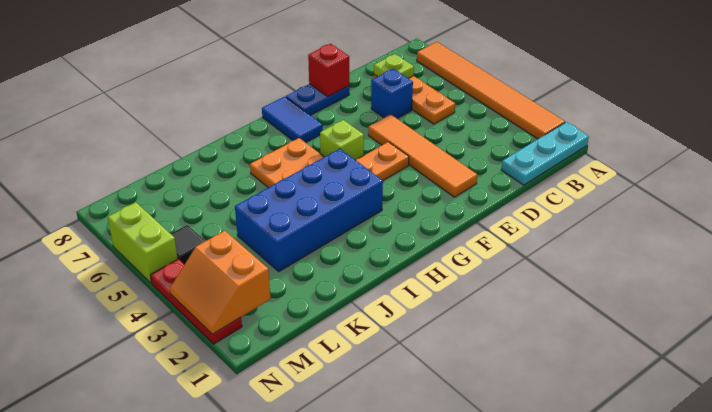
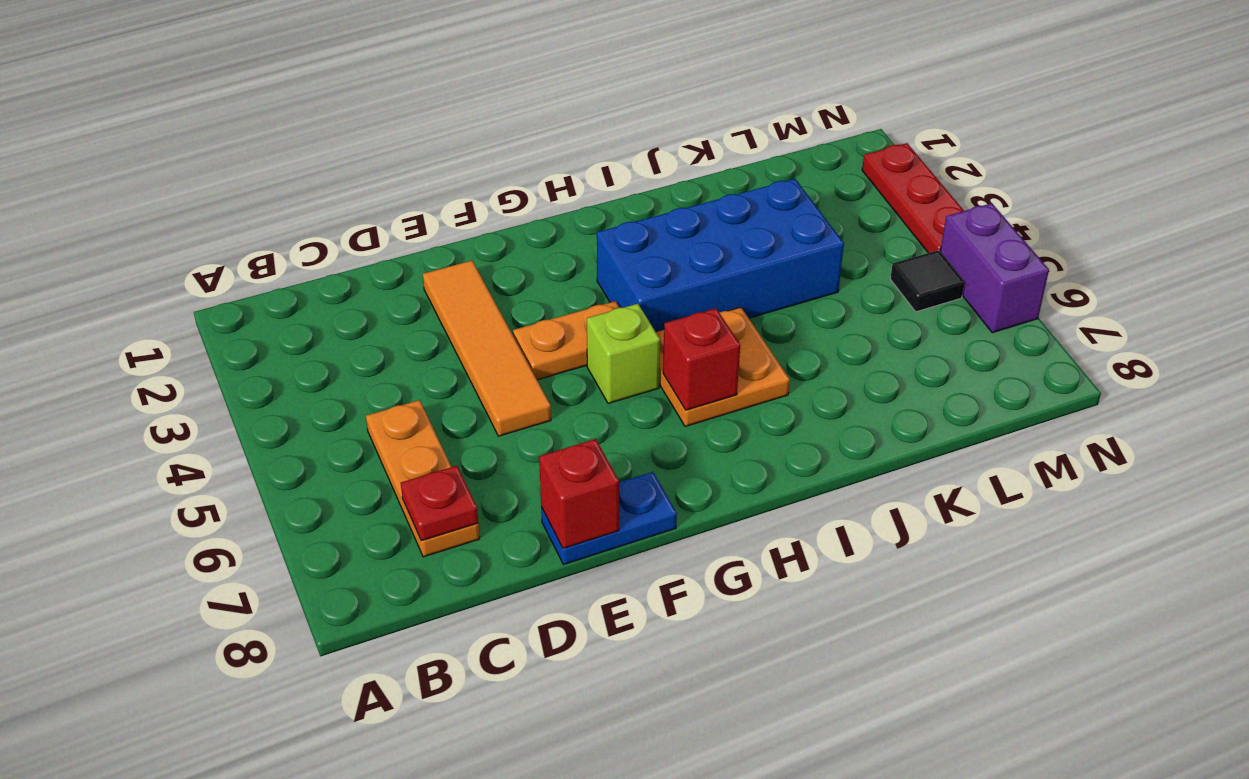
cyan 1x3 plate [501,122,589,185] -> none
orange 1x6 tile [417,42,565,139] -> none
lime 1x1 plate [374,54,414,78] -> red 1x1 plate [401,466,478,541]
blue 1x1 brick [371,69,413,119] -> none
blue 1x2 tile [262,97,323,143] -> none
none -> red 1x1 brick [663,308,740,410]
orange 2x2 slope [170,231,271,334] -> none
lime 1x2 brick [108,202,178,283] -> purple 1x2 brick [940,203,1049,333]

